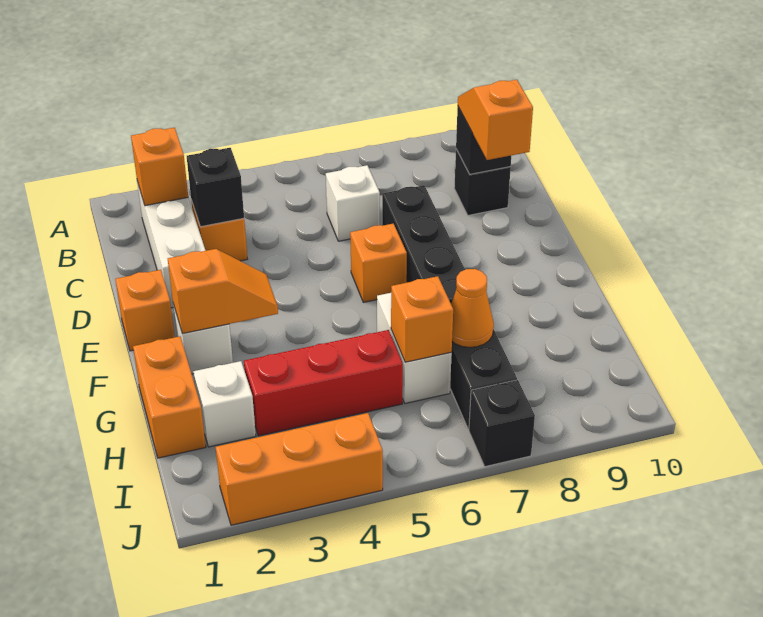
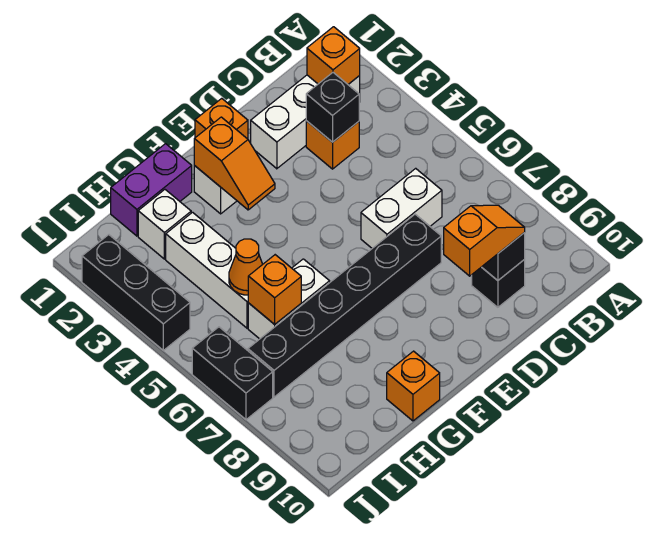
white 1x1 brick [326,165,380,241] -> white 1x2 brick [361,168,442,248]
orange 1x1 brick [350,224,407,302] -> orange 1x1 brick moved to [387,351,440,421]
orange 1x2 brick [133,336,206,458] -> purple 1x2 brick [111,144,192,236]
red 1x3 brick [244,330,403,436] -> white 1x3 brick [166,212,248,328]
orange 1x1 cone [451,269,494,347] -> orange 1x1 cone moved to [229,239,263,295]
orange 1x3 brick [216,413,383,525] -> black 1x3 brick [82,235,190,350]
black 1x1 brick [469,380,535,467] -> black 1x2 brick [192,327,273,420]

